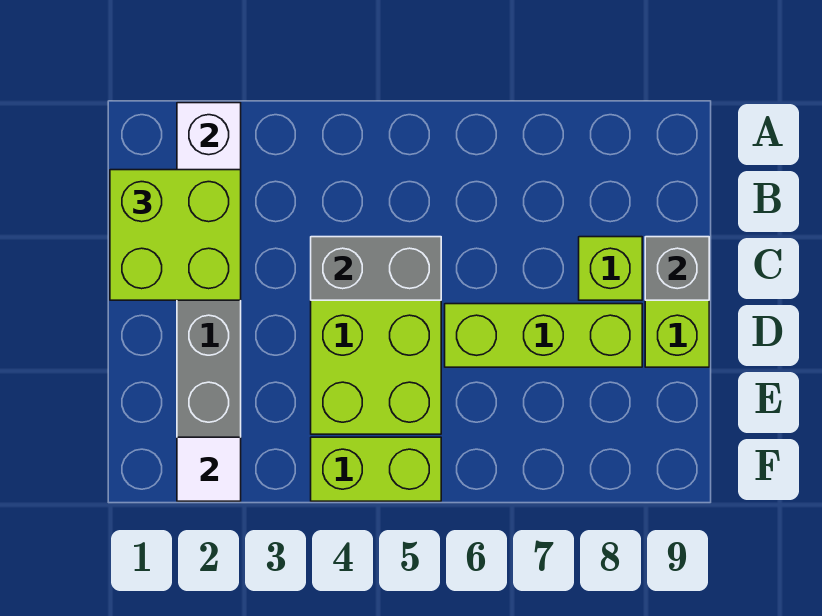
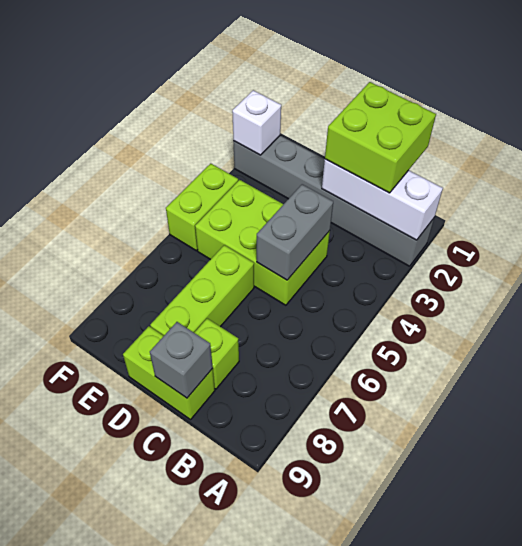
white 1x1 tile [177,437,241,501] -> white 1x1 brick [232,90,281,155]

